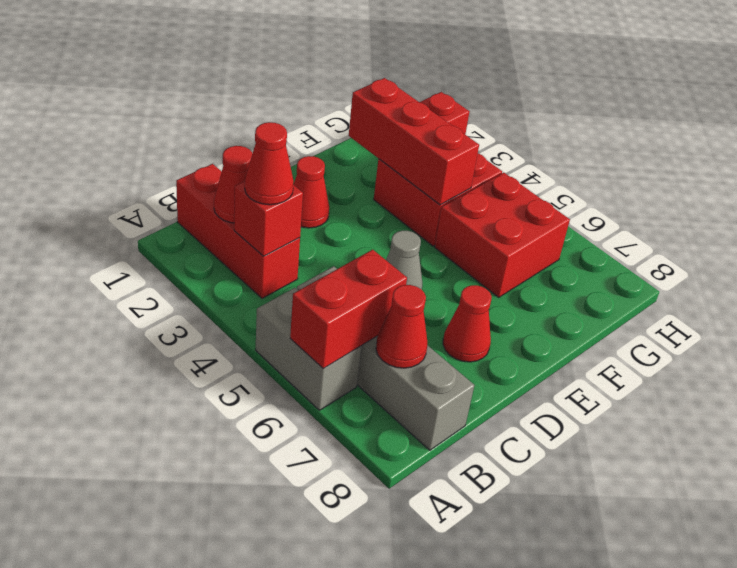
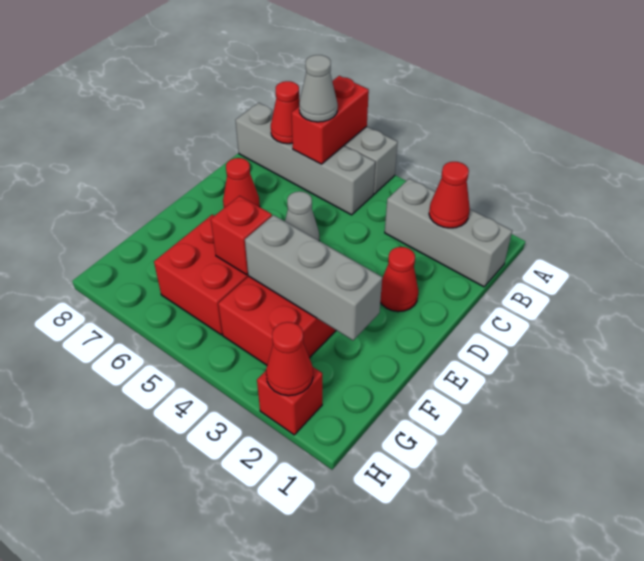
red 1x3 brick [176,164,300,298] -> grey 1x3 brick [385,179,512,287]
red 1x1 brick [234,181,303,256] -> red 1x1 brick moved to [211,196,272,275]
red 1x1 cone [245,122,294,205] -> red 1x1 cone moved to [266,322,313,396]
none -> grey 1x1 cone [299,55,338,122]
red 1x3 brick [349,78,479,205] -> grey 1x3 brick [245,215,382,340]

